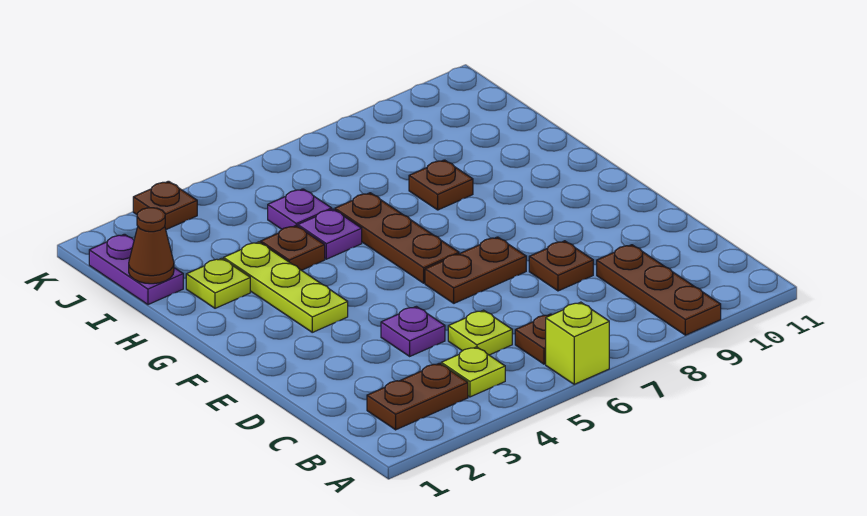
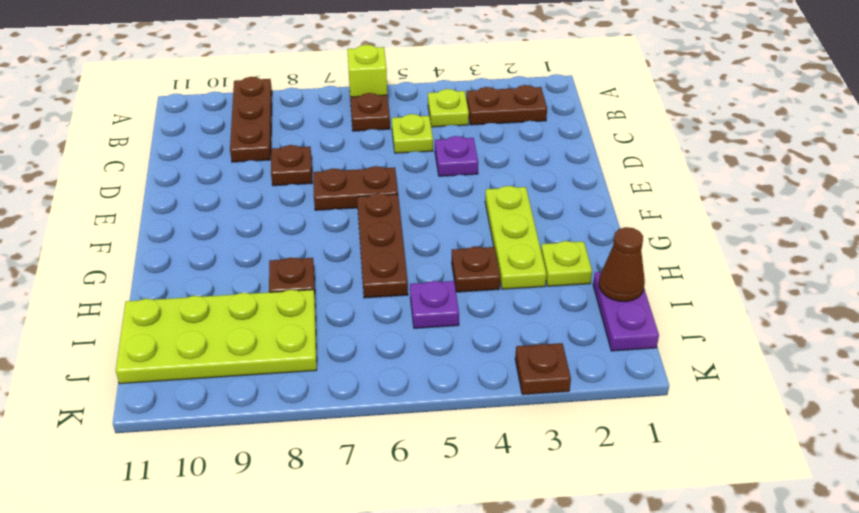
purple 1x1 plate [298,209,362,259] -> none
none -> lime 2x4 plate [116,290,317,384]

